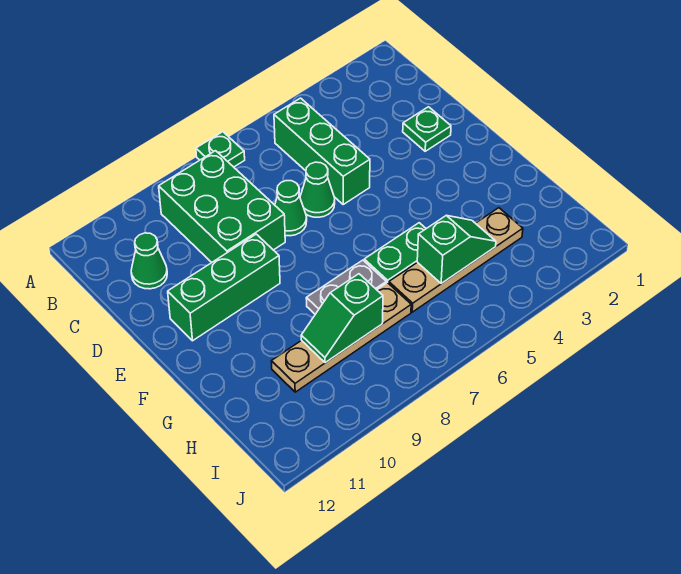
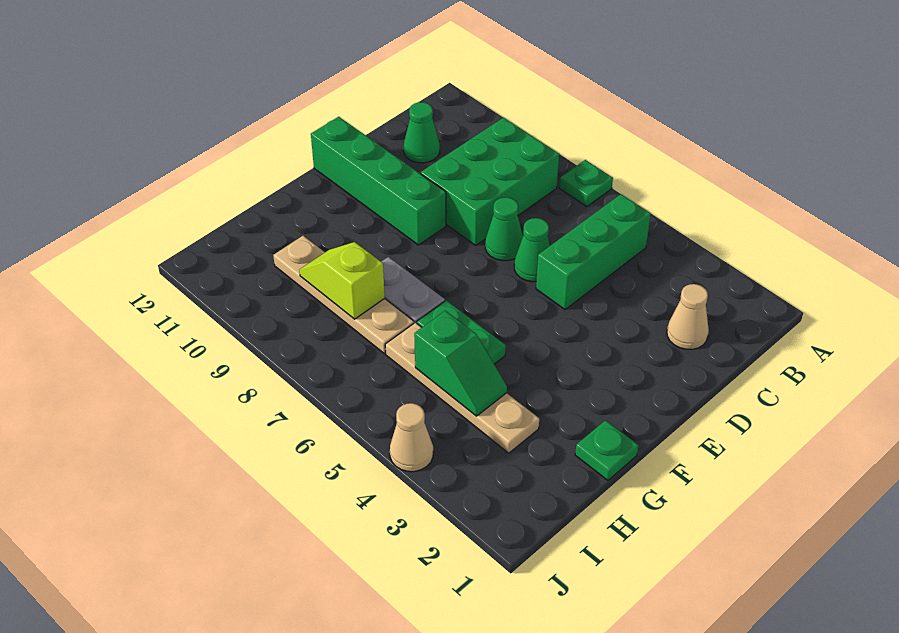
none -> tan 1x1 cone [667,284,709,349]
green 1x1 plate [403,107,451,151] -> green 1x1 plate moved to [575,420,639,480]
green 1x3 brick [168,234,280,341] -> green 1x4 brick [311,117,446,245]
green 1x2 slope [301,274,383,363] -> lime 1x2 slope [299,242,385,319]
none -> tan 1x1 cone [390,403,433,472]

